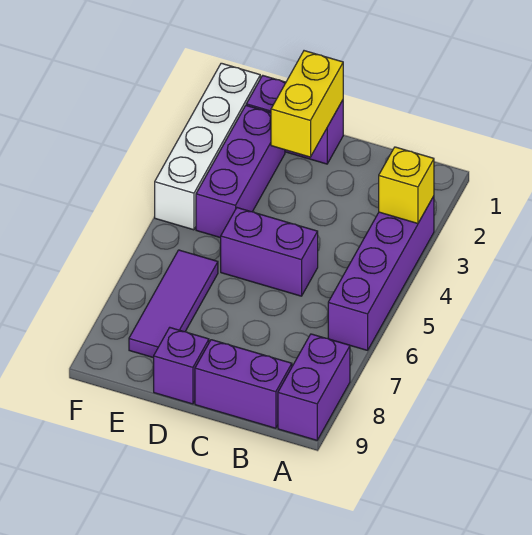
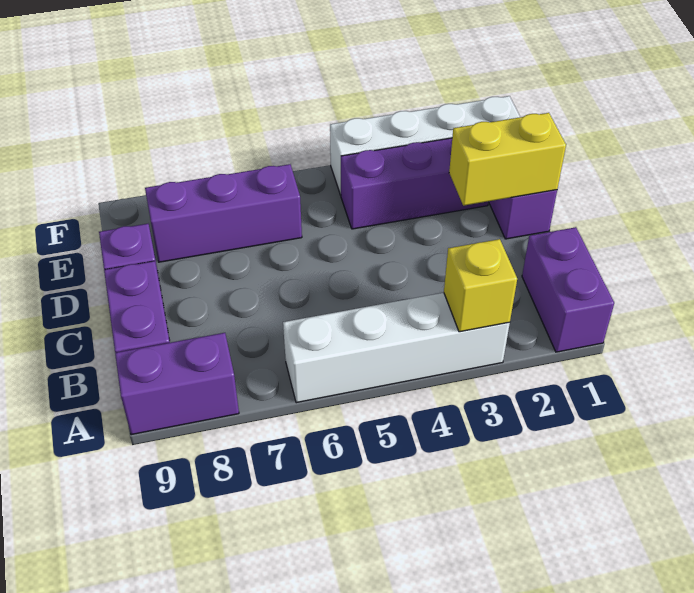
purple 1x4 brick [328,196,434,350] -> white 1x4 brick [283,293,510,403]
purple 1x2 brick [221,208,318,296] -> purple 1x2 brick moved to [522,227,614,352]
purple 1x3 tile [129,250,218,358] -> purple 1x3 brick [145,164,302,262]

